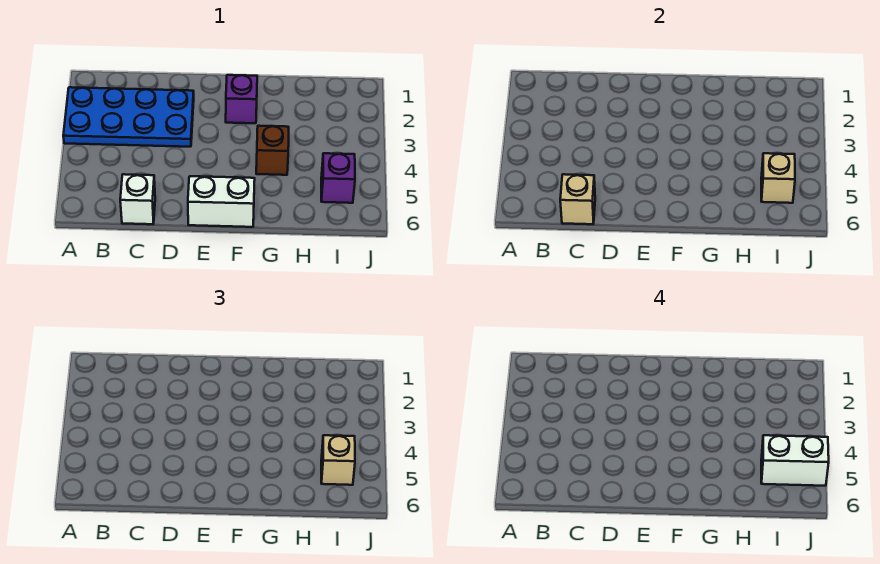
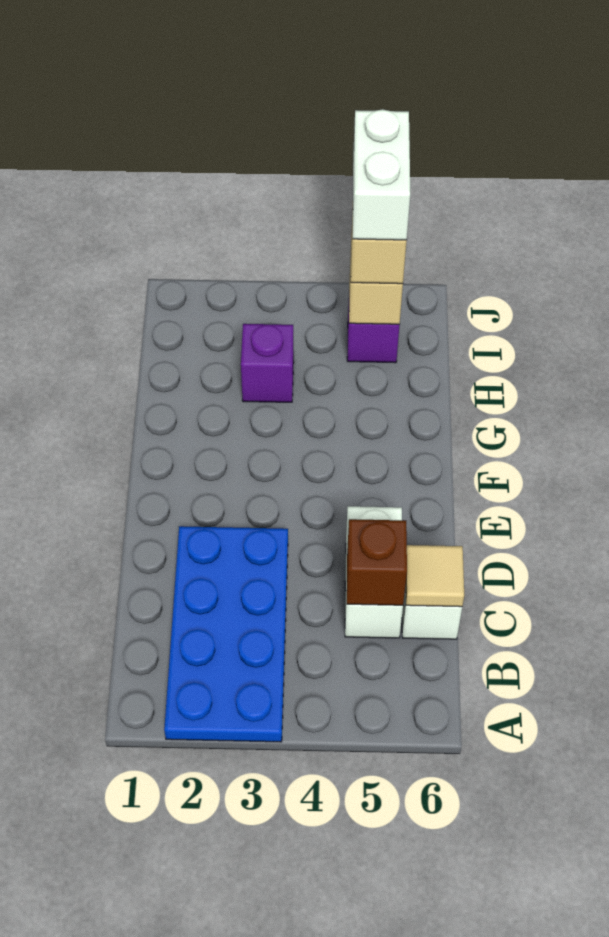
tan 1x1 brick [560,174,595,224] -> tan 1x1 tile [406,545,464,607]
white 1x2 brick [188,176,255,227] -> white 1x2 brick moved to [345,506,403,638]
purple 1x1 brick [226,75,257,123] -> purple 1x1 brick moved to [241,324,294,402]
brown 1x1 brick [256,126,289,175] -> brown 1x1 brick moved to [347,519,407,605]

